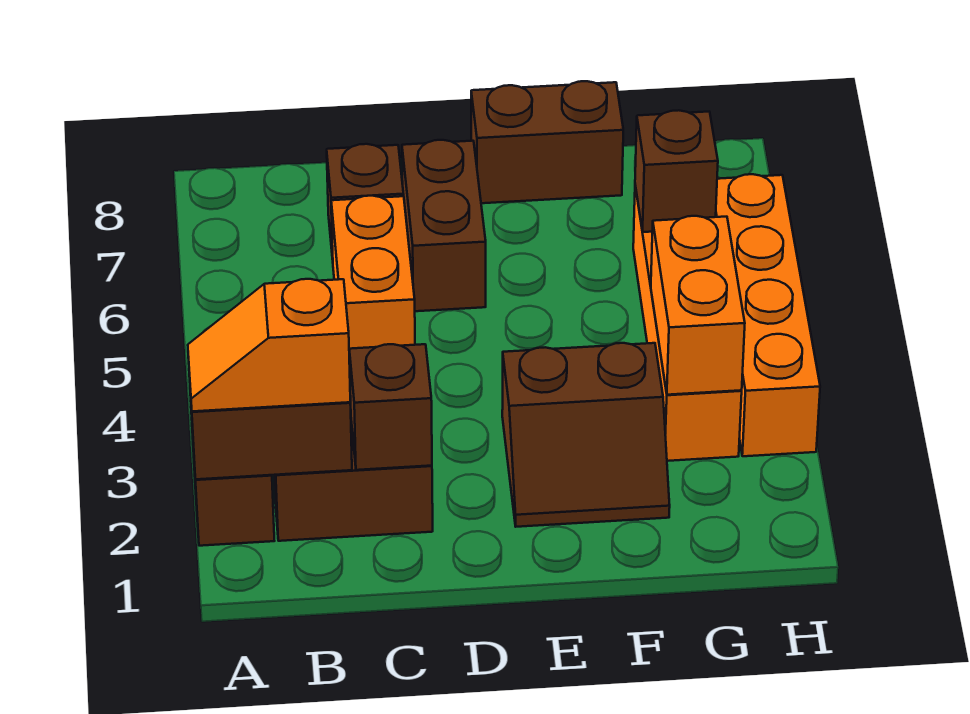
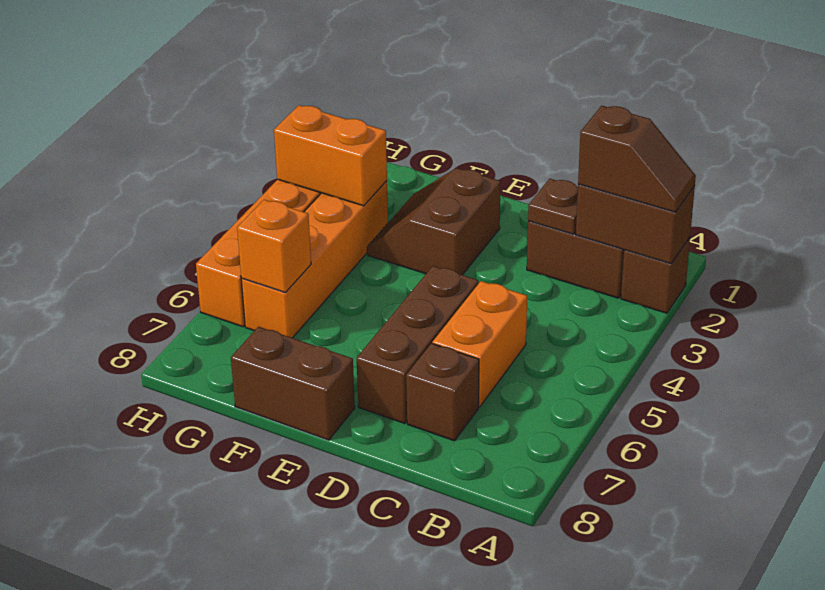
orange 1x2 slope [188,279,350,411] -> brown 1x2 slope [578,106,696,212]
brown 1x1 brick [349,344,432,470] -> brown 1x1 plate [528,179,578,234]
brown 1x2 brick [402,140,486,311] -> brown 1x3 brick [357,266,478,424]
brown 2x2 slope [502,343,670,527] -> brown 2x2 slope turned to [367,168,501,275]
orange 1x2 brick [651,216,745,395] -> orange 1x2 brick turned to [274,105,387,206]
brown 1x1 brick [635,110,718,232] -> orange 1x1 brick [237,200,311,292]

